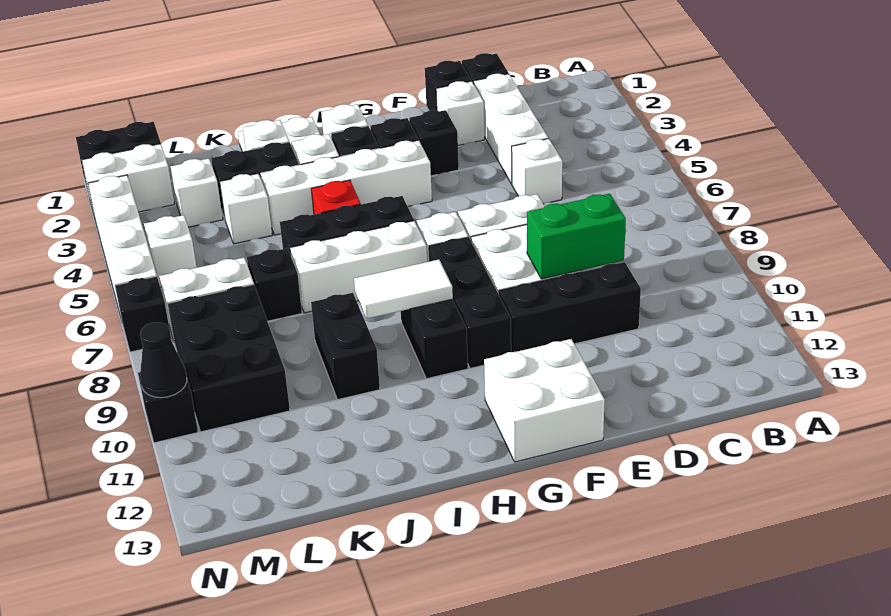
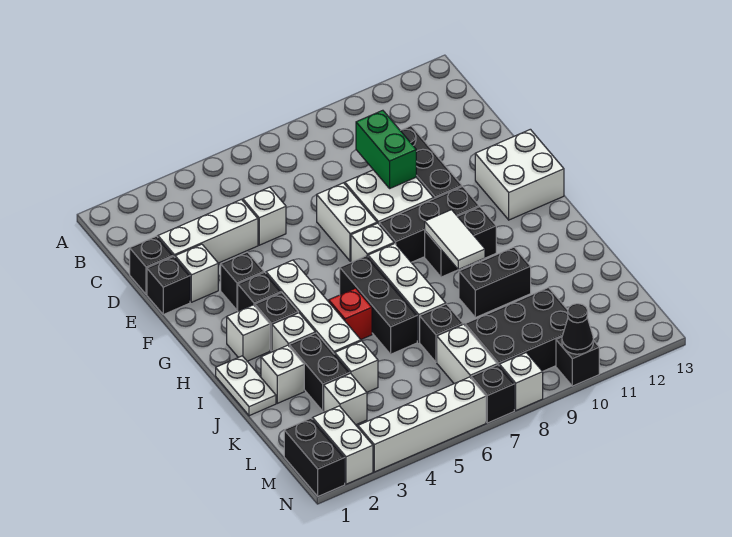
white 1x1 brick [144,215,197,287] -> white 1x1 brick moved to [499,353,543,411]

